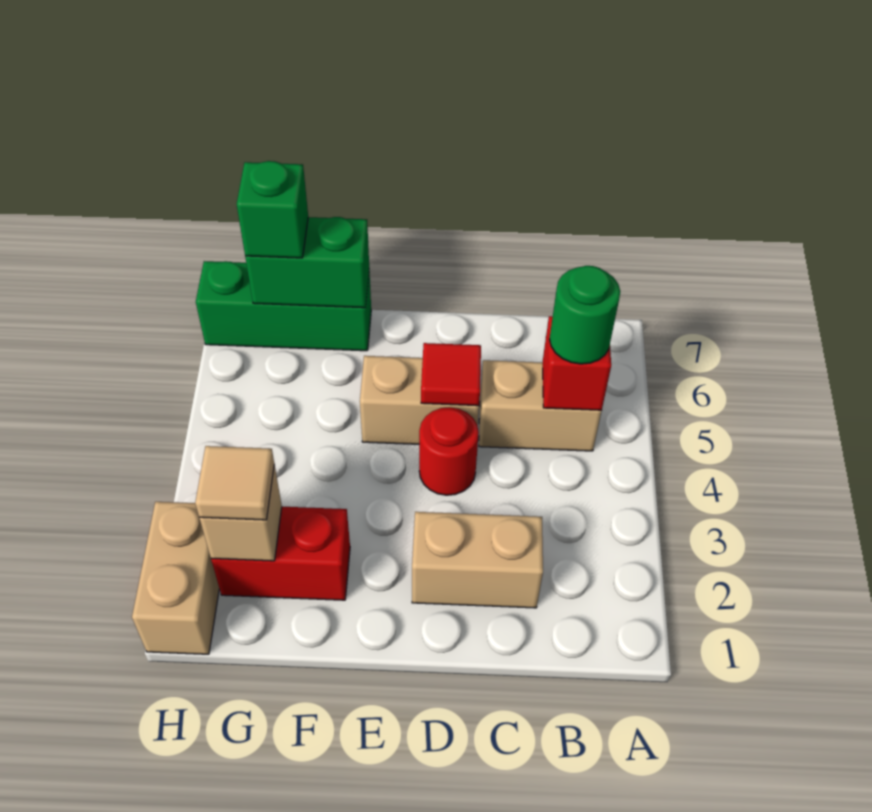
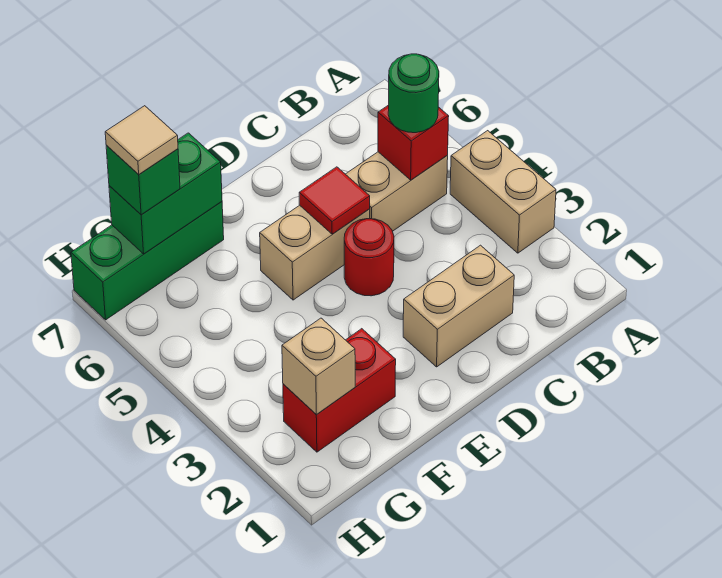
tan 1x1 tile [195,446,274,520] -> tan 1x1 tile moved to [105,106,178,174]
tan 1x2 brick [132,502,219,654] -> tan 1x2 brick moved to [450,131,556,253]

